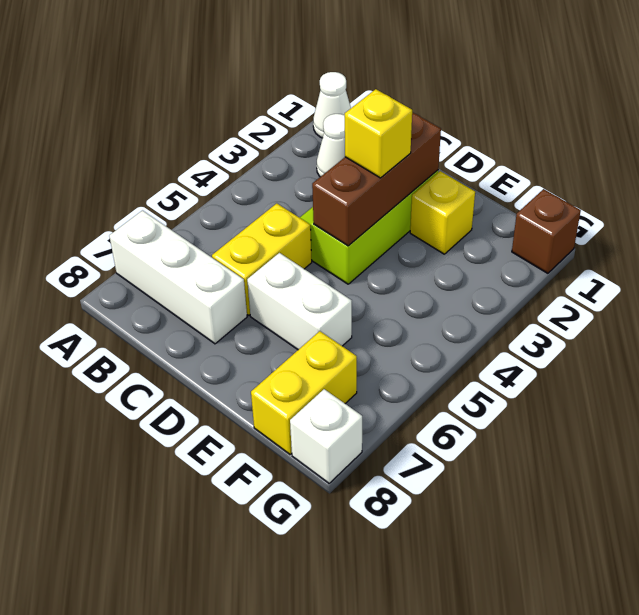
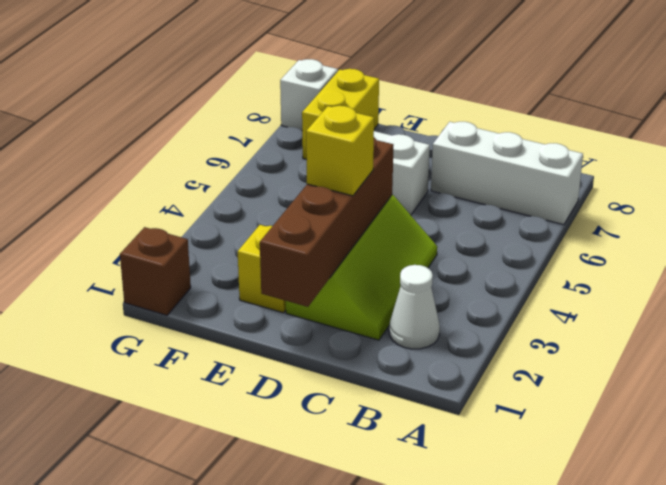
white 1x1 cone [313,72,351,138] -> none
yellow 1x2 brick [212,203,312,315] -> none
brown 1x3 brick [312,112,441,246] -> brown 1x4 brick [260,138,393,307]

